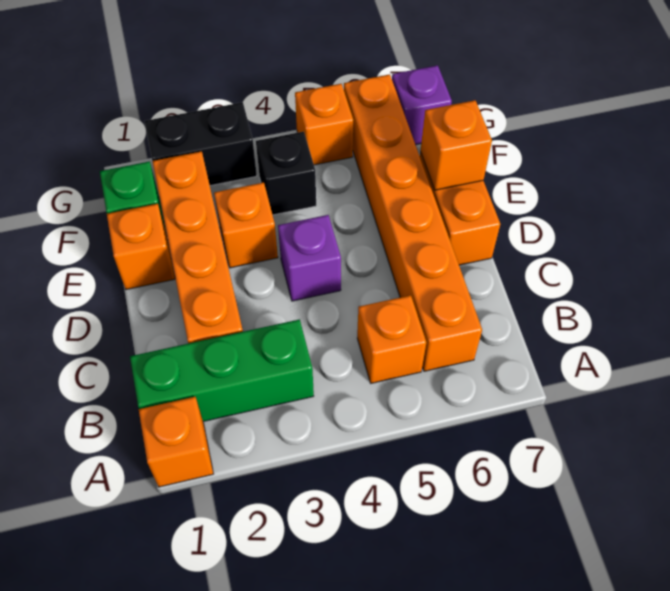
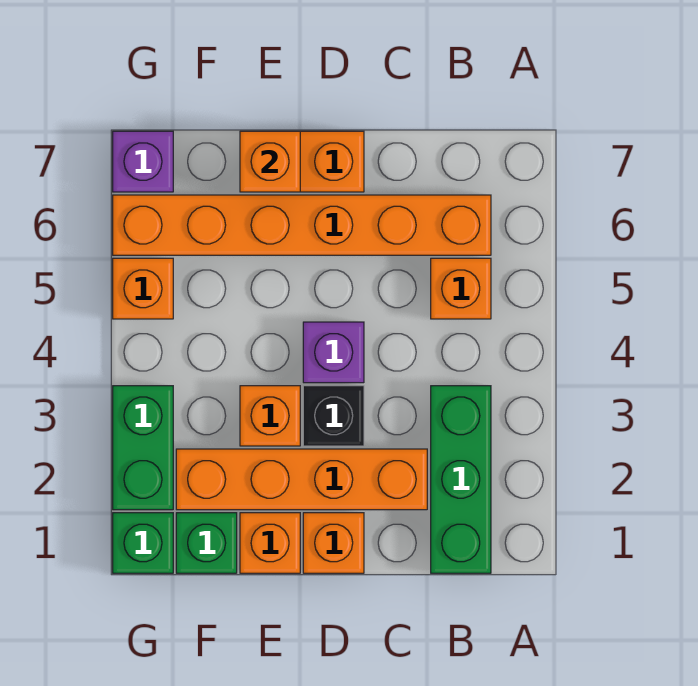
orange 1x1 brick [139,397,213,487] -> orange 1x1 brick moved to [303,513,364,573]
black 1x1 brick [256,132,316,215] -> black 1x1 brick moved to [303,386,364,446]
none -> green 1x1 brick [113,513,173,573]
black 1x2 brick [145,102,257,186] -> green 1x2 brick [113,386,173,510]

